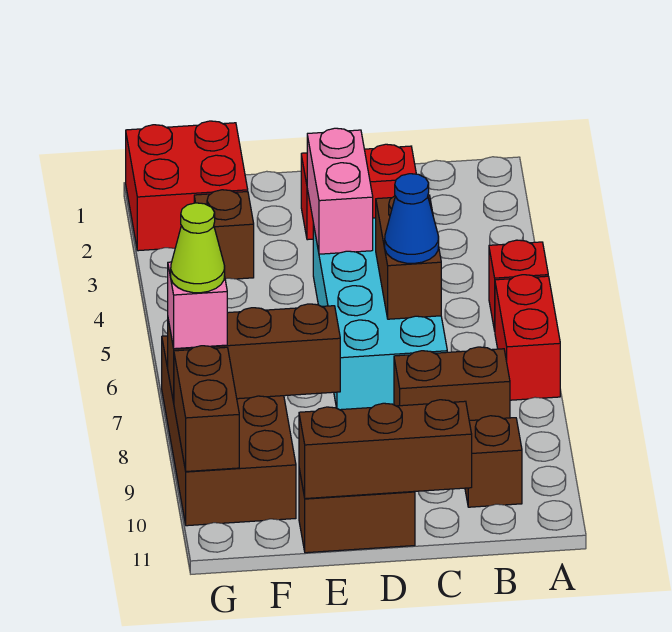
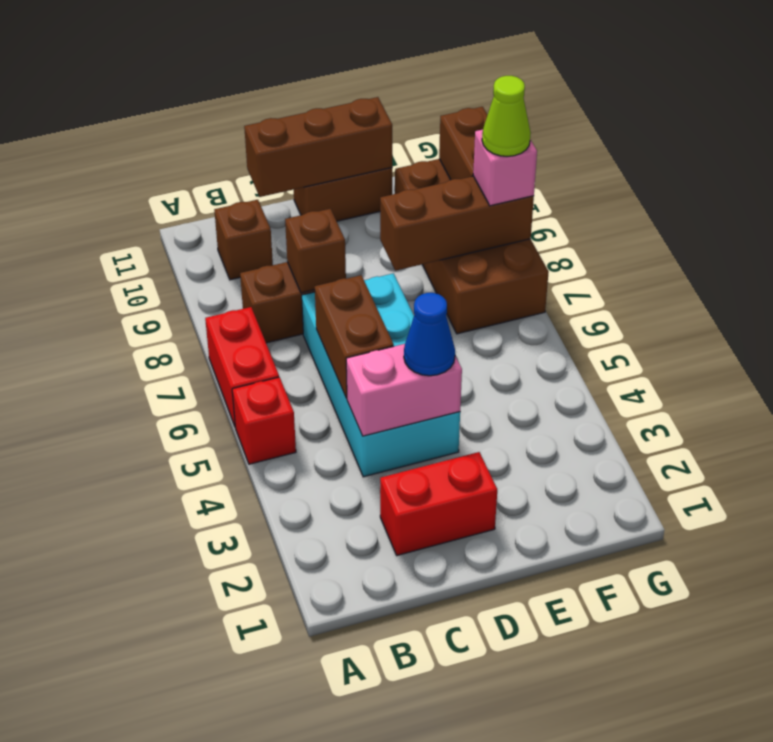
blue 1x1 cone [385,174,439,263] -> blue 1x1 cone moved to [404,293,455,376]
pink 1x2 brick [307,128,373,254] -> pink 1x2 brick turned to [346,344,462,436]
red 2x2 brick [126,121,248,251] -> none
brown 1x1 brick [194,190,254,279] -> brown 1x1 brick moved to [285,209,346,293]

